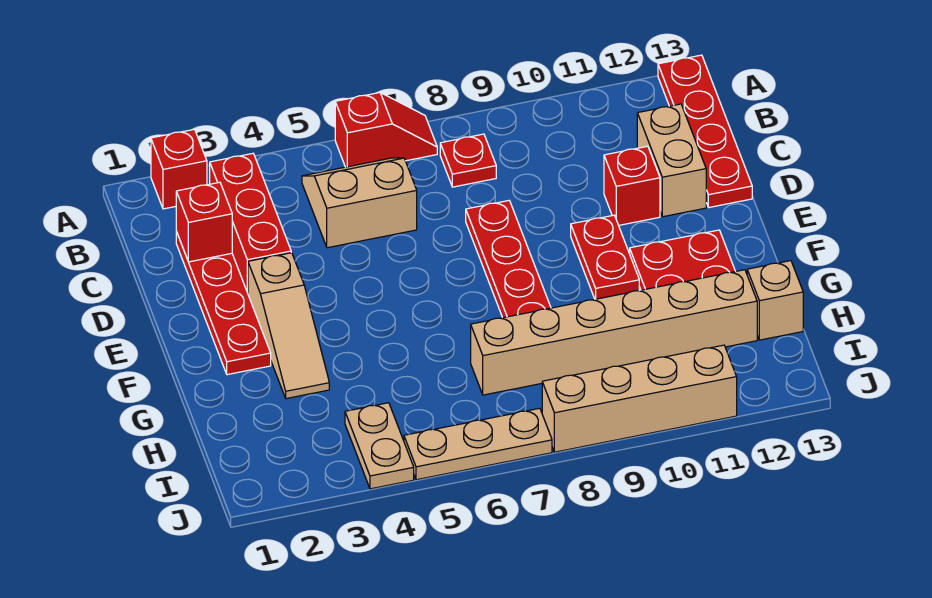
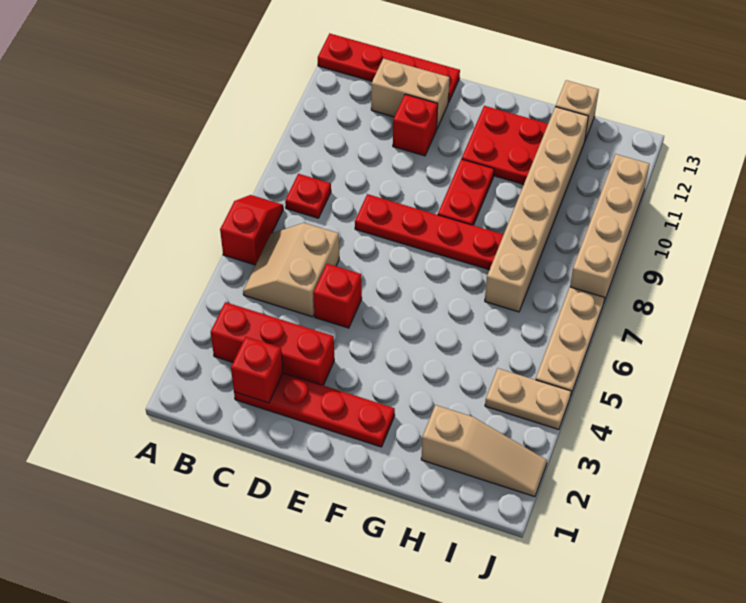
red 1x1 brick [151,129,207,209] -> red 1x1 brick moved to [313,264,362,328]
tan 1x3 slope [248,253,329,399] -> tan 1x3 slope moved to [421,405,547,497]
red 1x2 plate [571,215,639,299] -> red 1x2 plate turned to [438,159,494,225]

